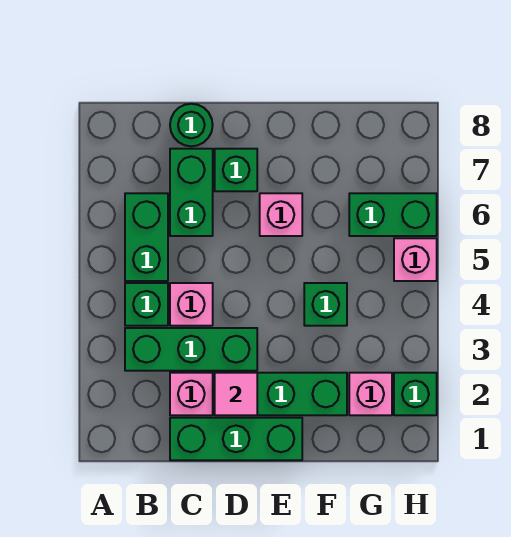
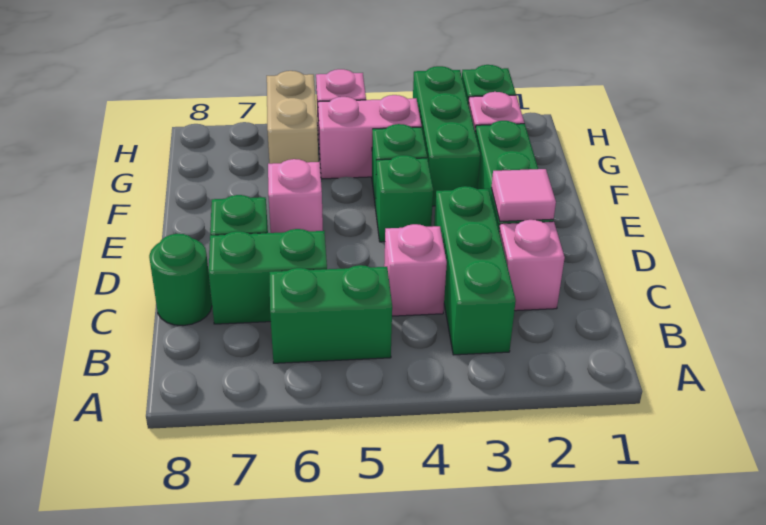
green 1x1 brick [125,283,168,326] -> green 1x1 brick moved to [375,155,433,242]
green 1x3 brick [170,418,302,460] -> green 1x3 brick moved to [413,66,480,206]
none -> pink 1x2 brick [318,95,422,179]
green 1x2 brick [349,193,437,236] -> tan 1x2 brick [267,71,318,164]

